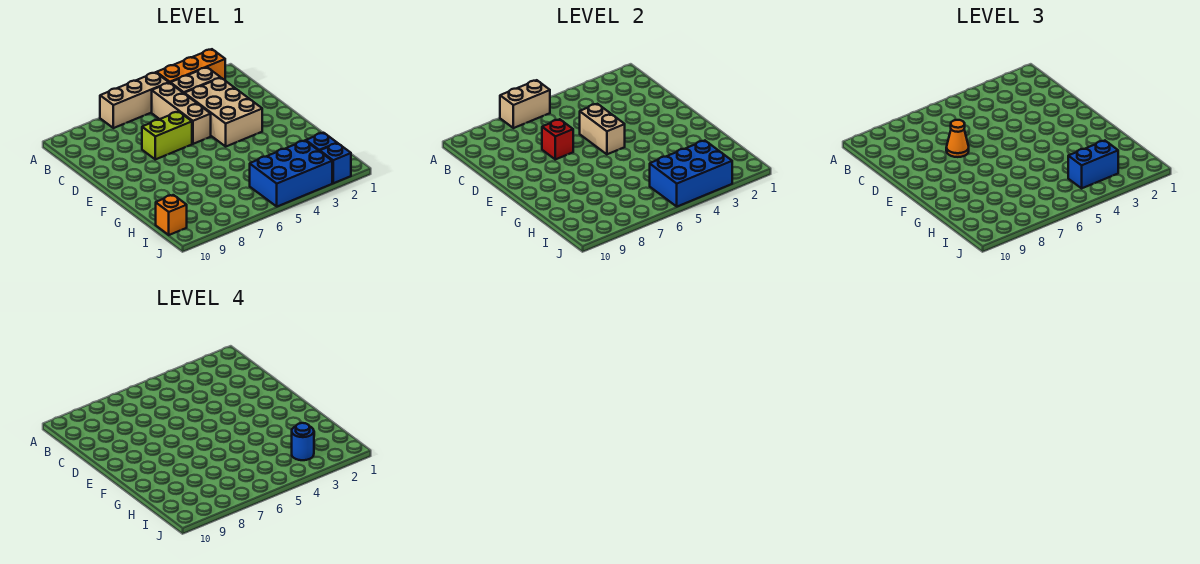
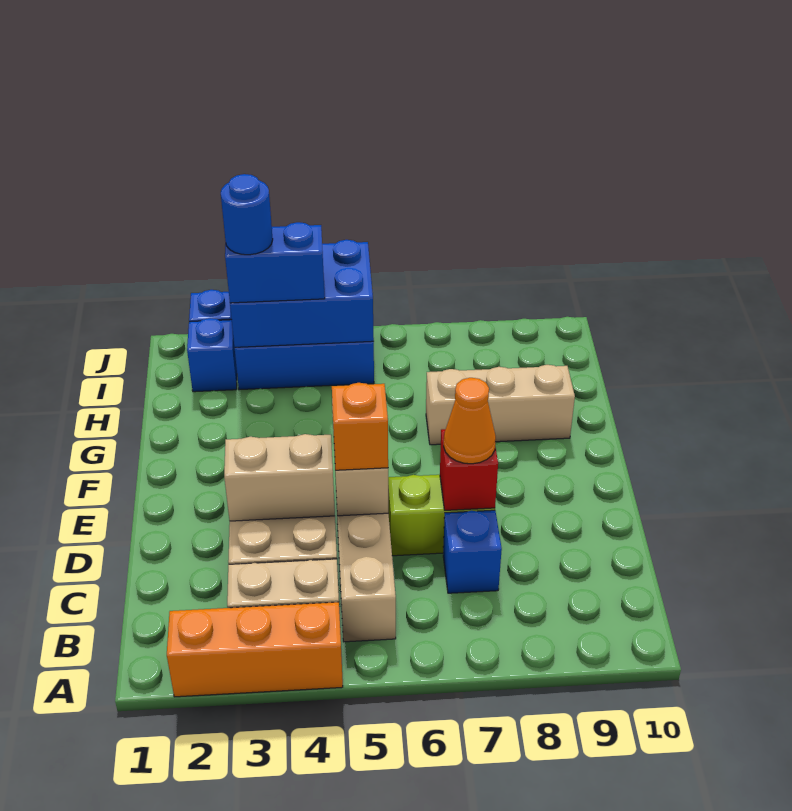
tan 1x3 brick [100,72,169,128] -> tan 1x3 brick moved to [426,365,575,445]
tan 1x2 brick [500,80,550,128] -> tan 1x2 brick moved to [224,434,335,521]
none -> blue 1x1 brick [443,510,502,593]
orange 1x1 brick [156,195,187,235] -> orange 1x1 brick moved to [332,383,388,470]

